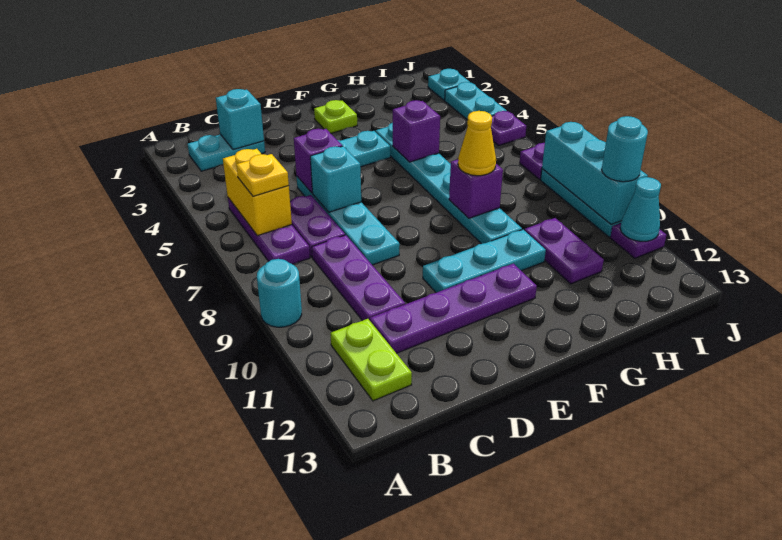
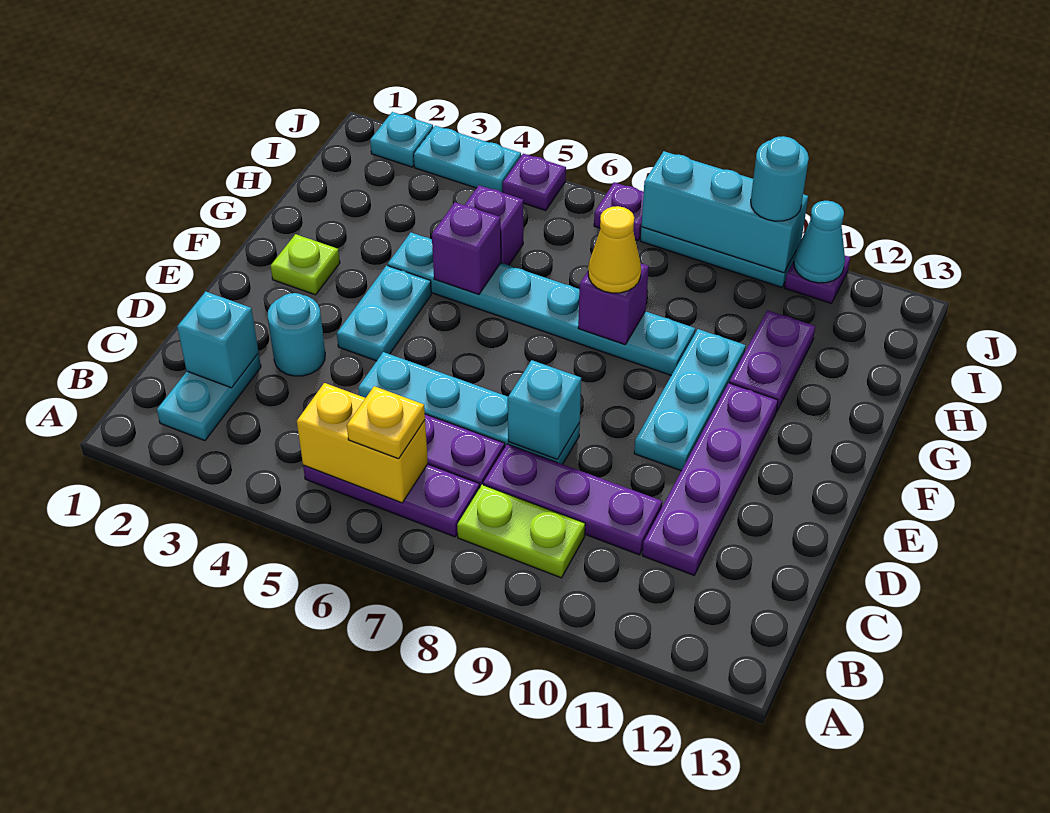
cyan 1x1 round brick [257,259,302,327] -> cyan 1x1 round brick moved to [268,293,325,376]
lime 1x2 plate [330,319,412,401] -> lime 1x2 plate moved to [457,485,585,578]
purple 1x1 brick [294,129,342,193] -> purple 1x1 brick moved to [465,185,523,265]
cyan 1x1 brick [310,146,361,212] -> cyan 1x1 brick moved to [508,360,581,459]
purple 1x2 plate [525,218,604,284] -> purple 1x2 plate turned to [729,310,815,412]

